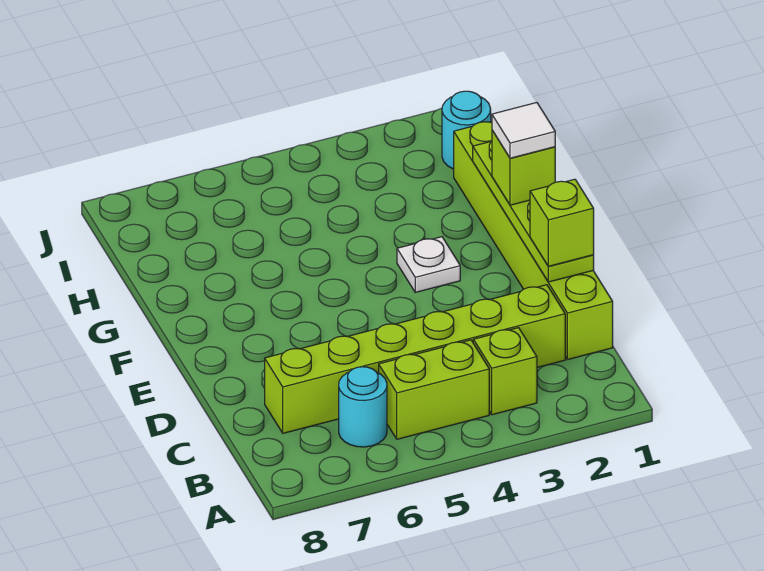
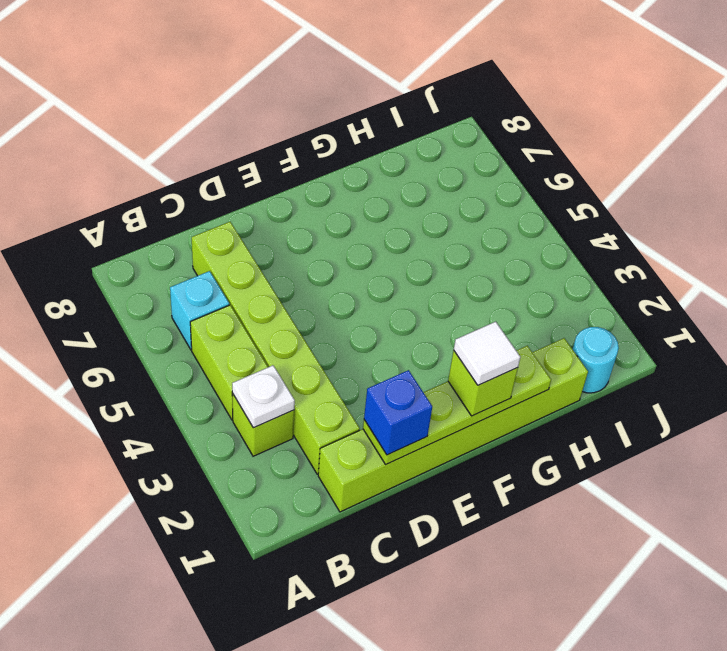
cyan 1x1 round brick [339,367,387,447] -> cyan 1x1 brick [170,271,229,350]
lime 1x1 brick [530,179,594,266] -> blue 1x1 brick [364,370,432,455]
white 1x1 plate [397,237,460,292] -> white 1x1 plate moved to [232,365,295,428]

